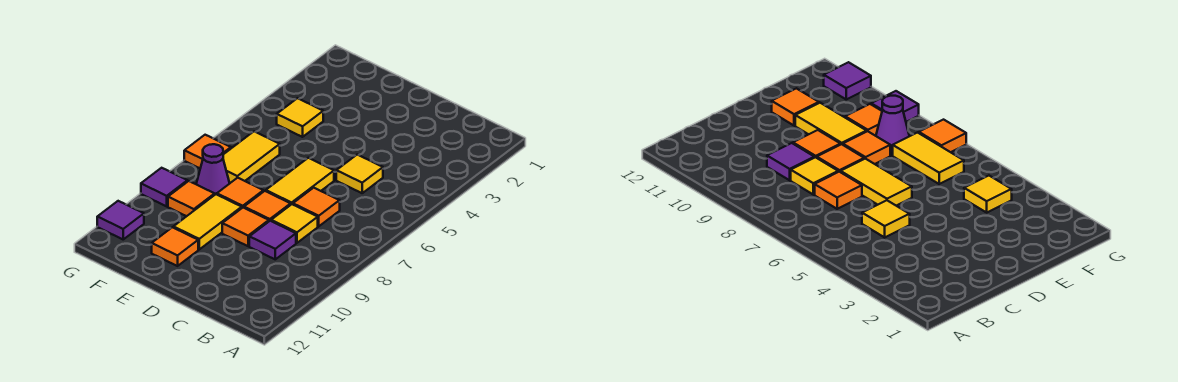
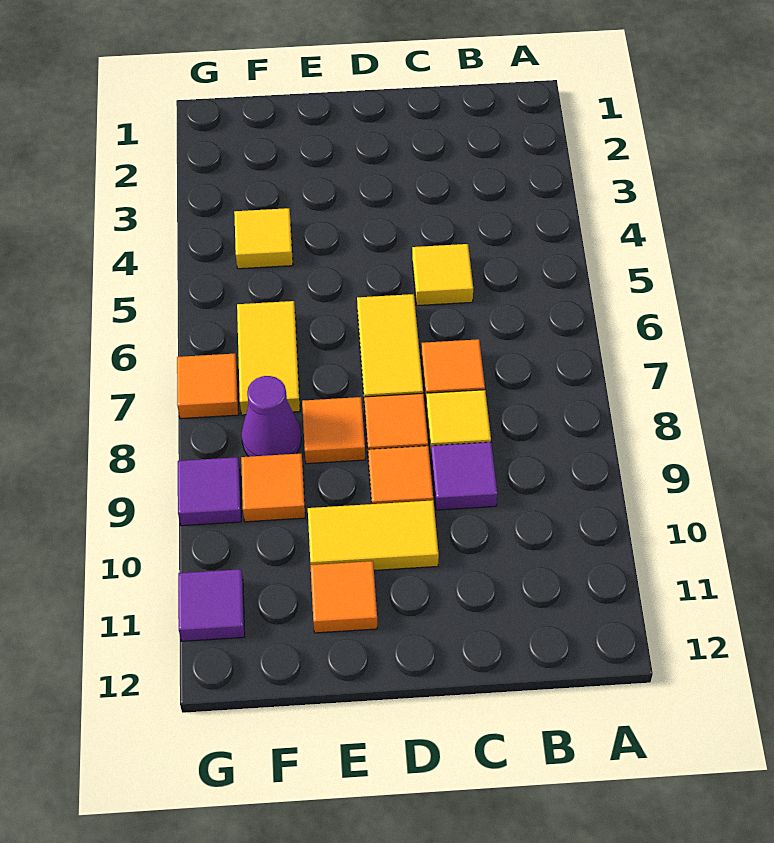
yellow 1x2 tile [173,194,242,249] -> yellow 1x2 tile turned to [308,500,439,570]

